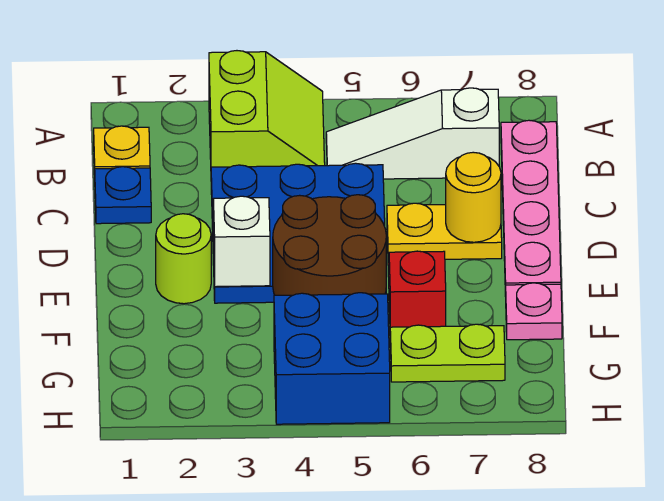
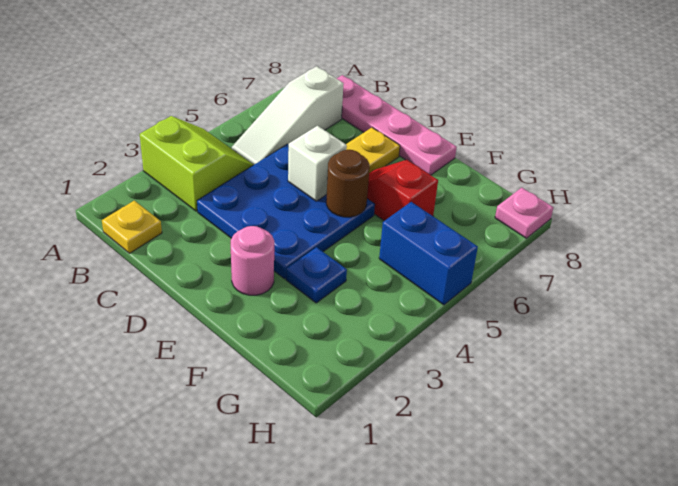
blue 1x1 plate [95,167,151,224] -> blue 1x1 plate moved to [286,247,347,303]
yellow 1x1 round brick [446,152,501,242] -> none
lime 1x1 round brick [156,214,211,304] -> pink 1x1 round brick [231,226,274,295]
white 1x1 brick [213,196,270,287] -> white 1x1 brick moved to [288,126,347,201]
brown 2x2 round brick [273,195,386,295] -> brown 1x1 round brick [326,150,370,217]
pink 1x1 plate [506,283,562,340] -> pink 1x1 plate moved to [495,188,553,238]
blue 2x2 brick [274,293,390,424] -> blue 1x2 brick [379,202,478,305]
lime 1x2 plate [390,324,505,382] -> none

